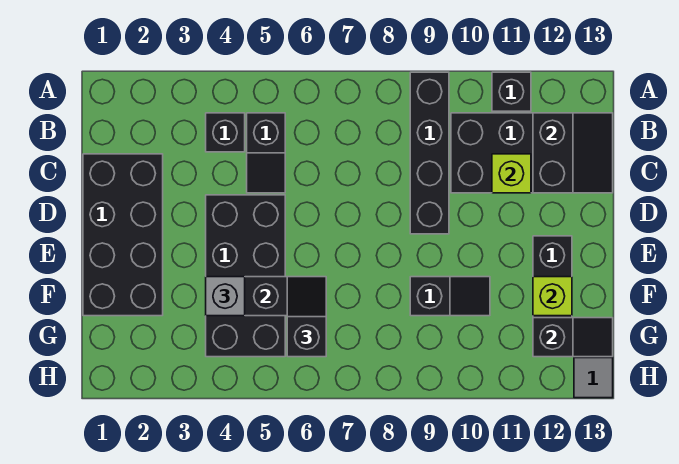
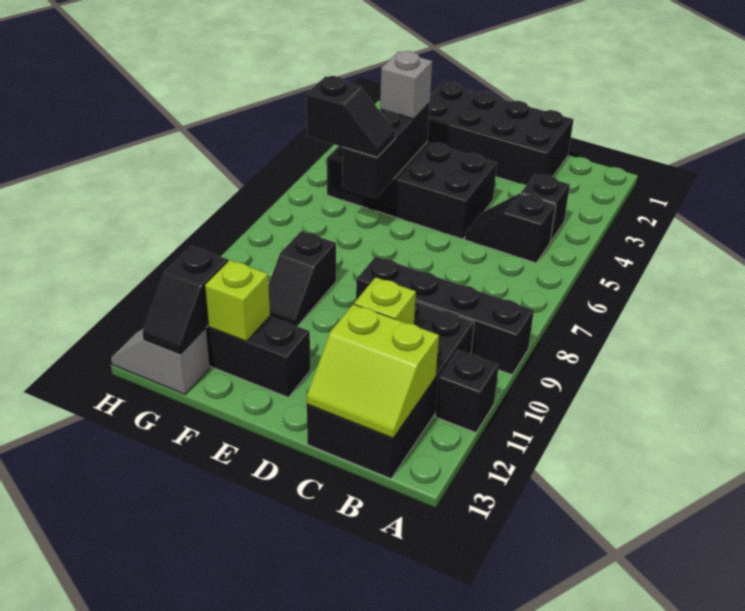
black 2x2 slope [533,113,613,193] -> lime 2x2 slope [307,304,439,438]

